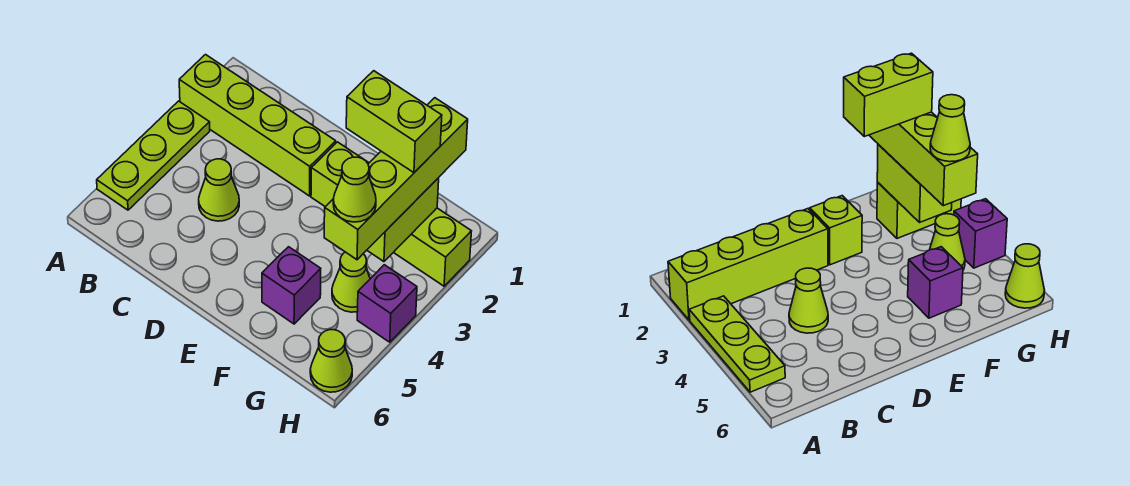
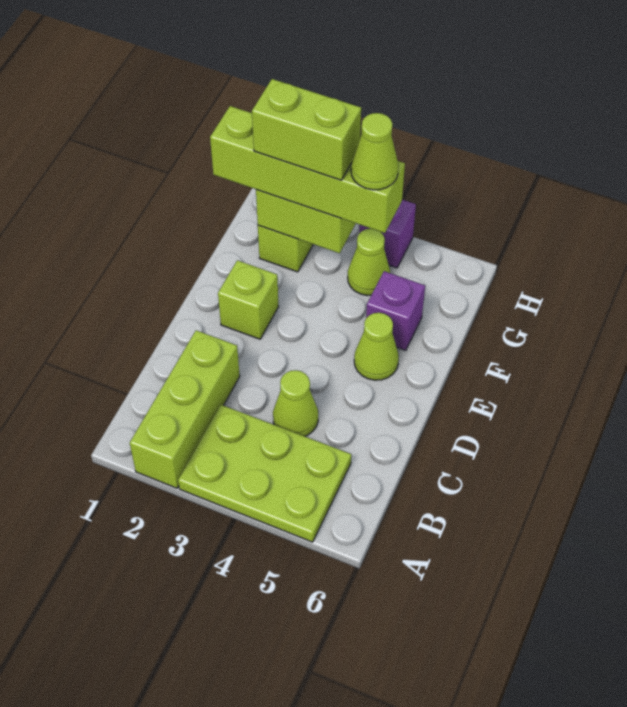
lime 1x4 brick [179,55,336,196] -> lime 1x3 brick [130,330,240,488]
lime 1x3 plate [97,101,210,210] -> lime 2x3 plate [178,405,351,542]
lime 1x2 brick [346,71,442,173] -> lime 1x2 brick turned to [252,79,361,180]
lime 1x1 cone [310,330,352,392] -> lime 1x1 cone moved to [354,313,399,380]

